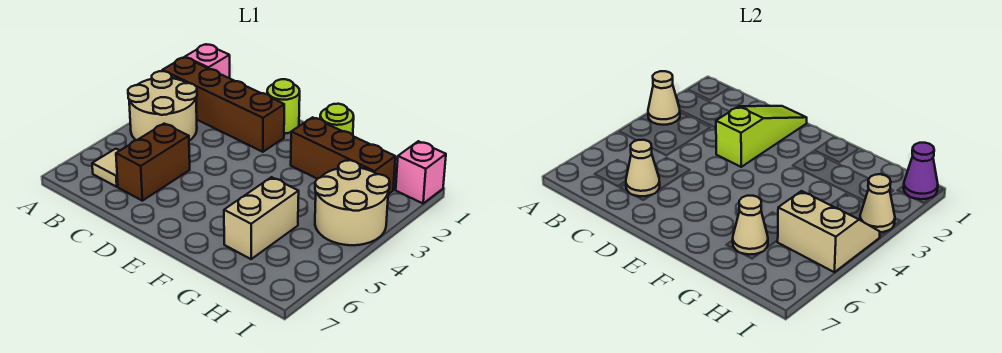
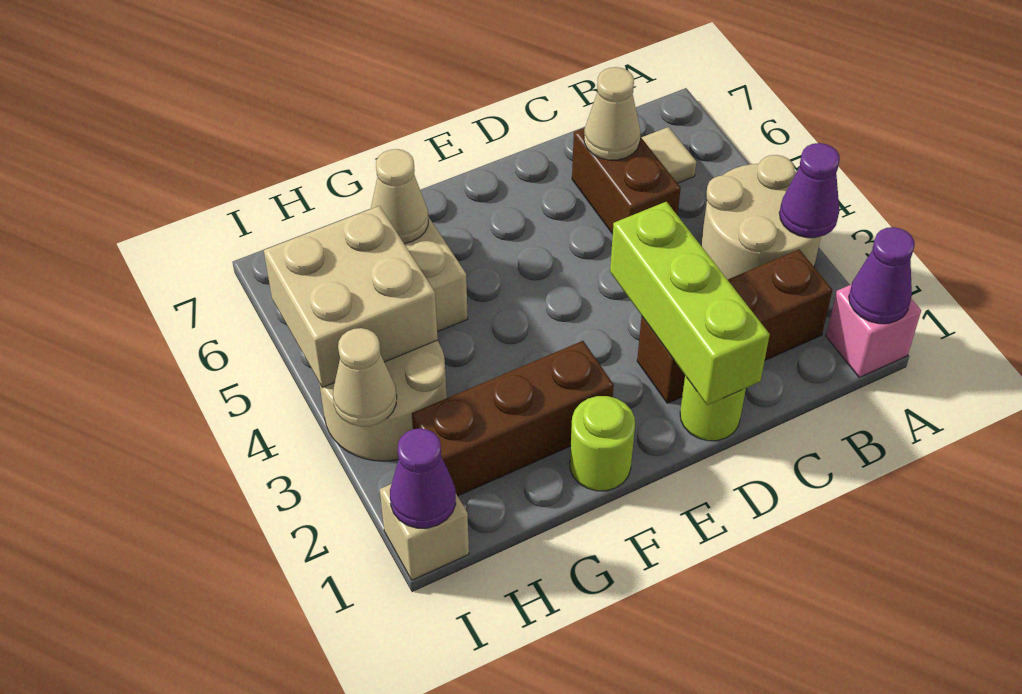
none -> purple 1x1 cone [849,227,915,324]
brown 1x4 brick [162,57,284,152] -> brown 1x3 brick [637,250,832,403]
tan 1x1 cone [648,71,680,125] -> purple 1x1 cone [779,143,840,238]
lime 1x3 slope [716,106,807,167] -> lime 1x3 brick [610,202,770,405]
tan 2x2 slope [777,191,880,272] -> tan 2x2 brick [264,206,438,388]
pink 1x1 brick [396,141,446,203] -> tan 1x1 brick [380,484,469,580]

